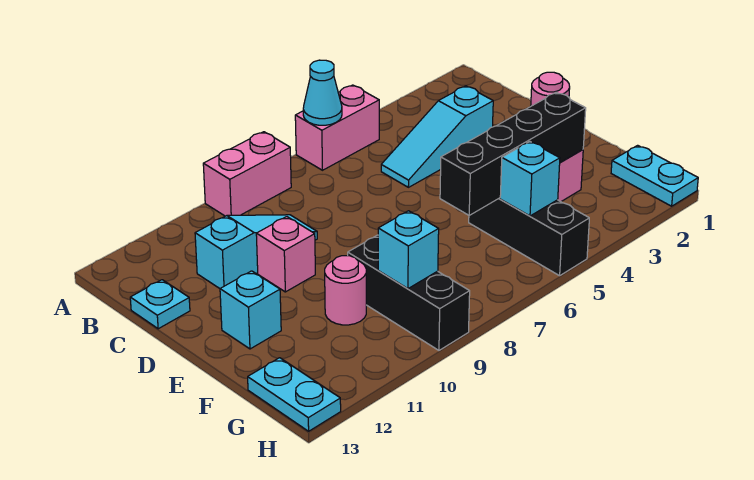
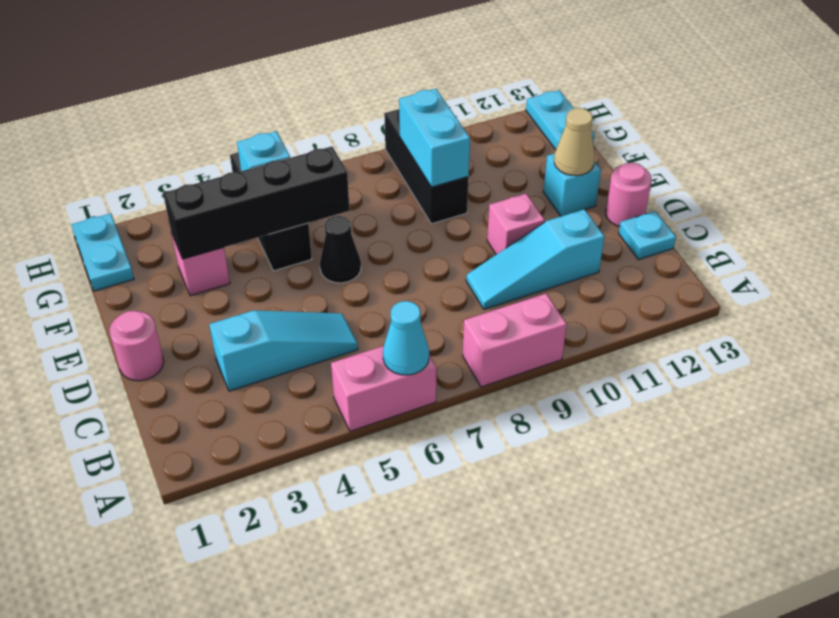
none -> black 1x1 cone [320,216,361,283]
none -> tan 1x1 cone [554,108,595,176]
pink 1x1 round brick [325,256,366,325] -> pink 1x1 round brick moved to [606,162,652,227]
cyan 1x1 brick [378,211,439,289] -> cyan 1x2 brick [399,89,470,187]

